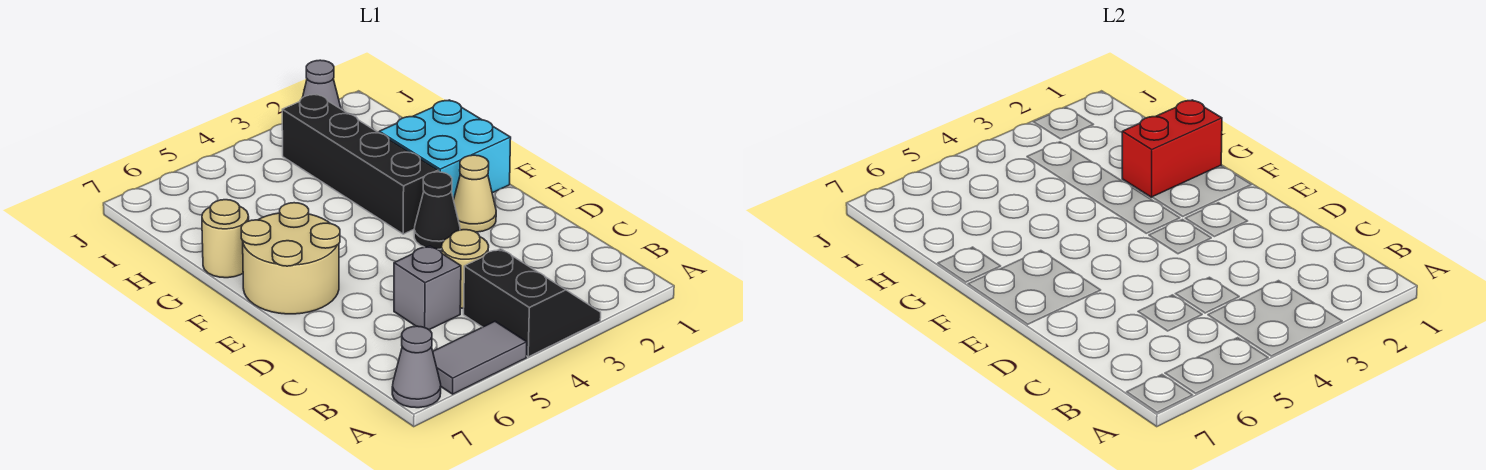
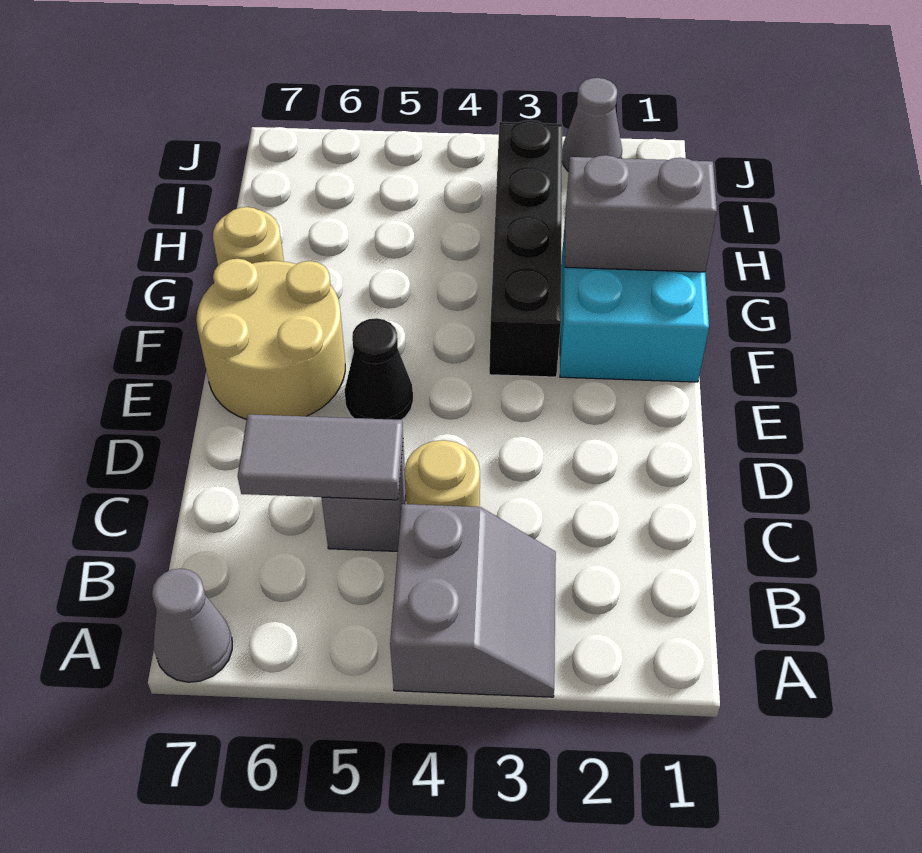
black 2x2 slope [464,249,601,357] -> grey 2x2 slope [390,504,556,697]
grey 1x2 tile [433,321,527,394] -> grey 1x2 tile moved to [238,414,403,500]
tan 1x1 cone [454,155,496,232] -> none
black 1x1 cone [414,172,460,249] -> black 1x1 cone moved to [345,318,413,420]
red 1x2 brick [1122,100,1222,197] -> grey 1x2 brick [565,155,717,272]

